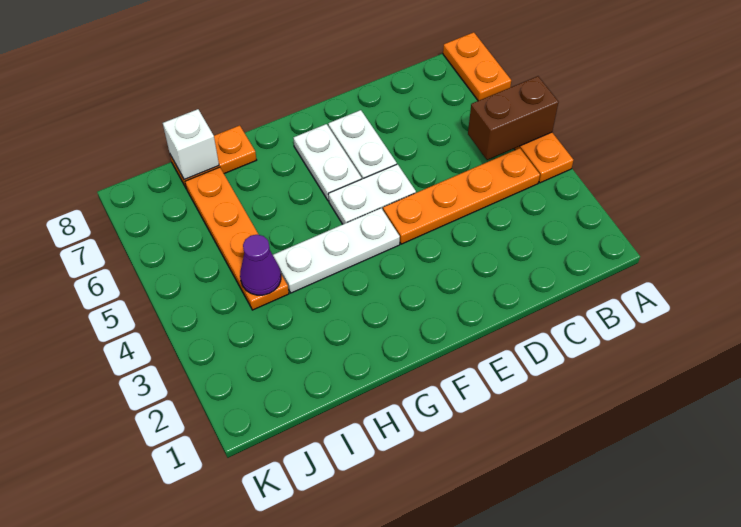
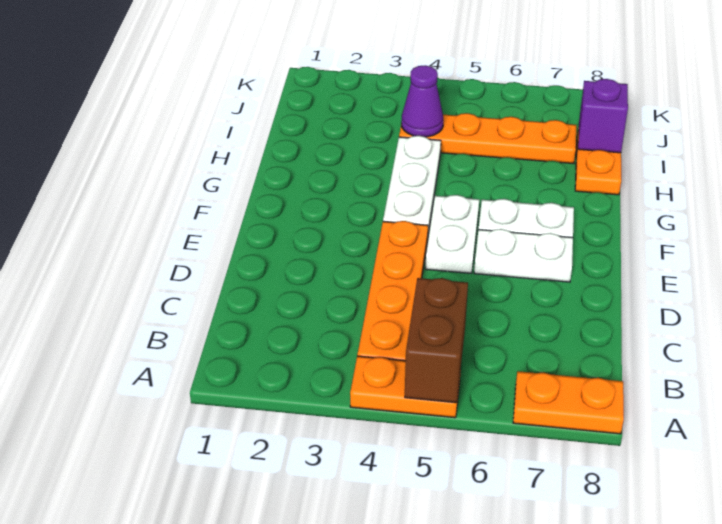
white 1x1 brick [163,109,219,180] -> purple 1x1 brick [578,79,628,153]

